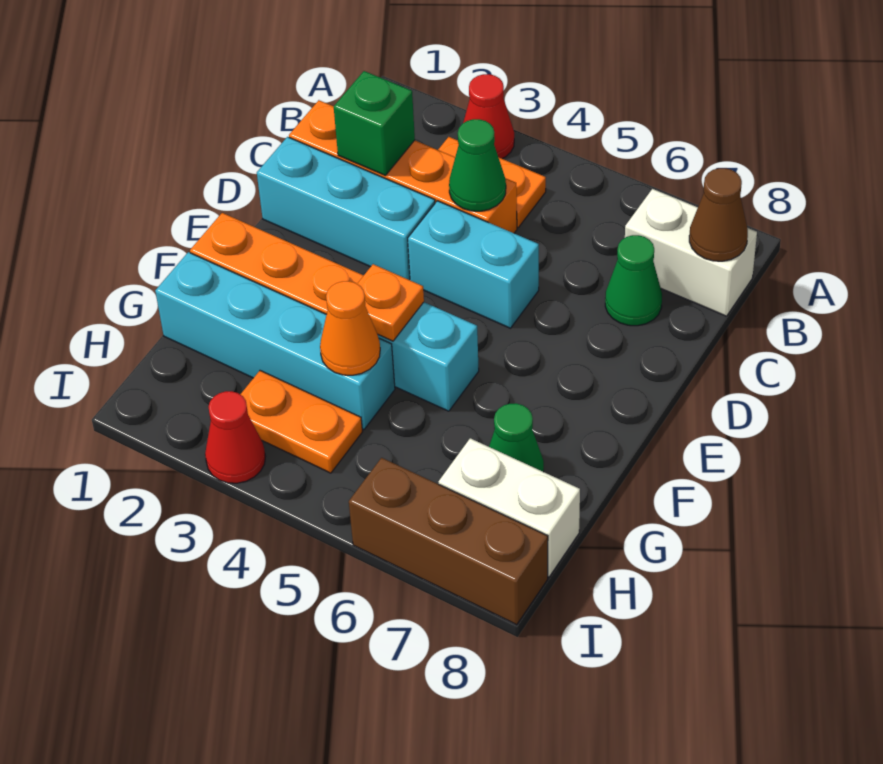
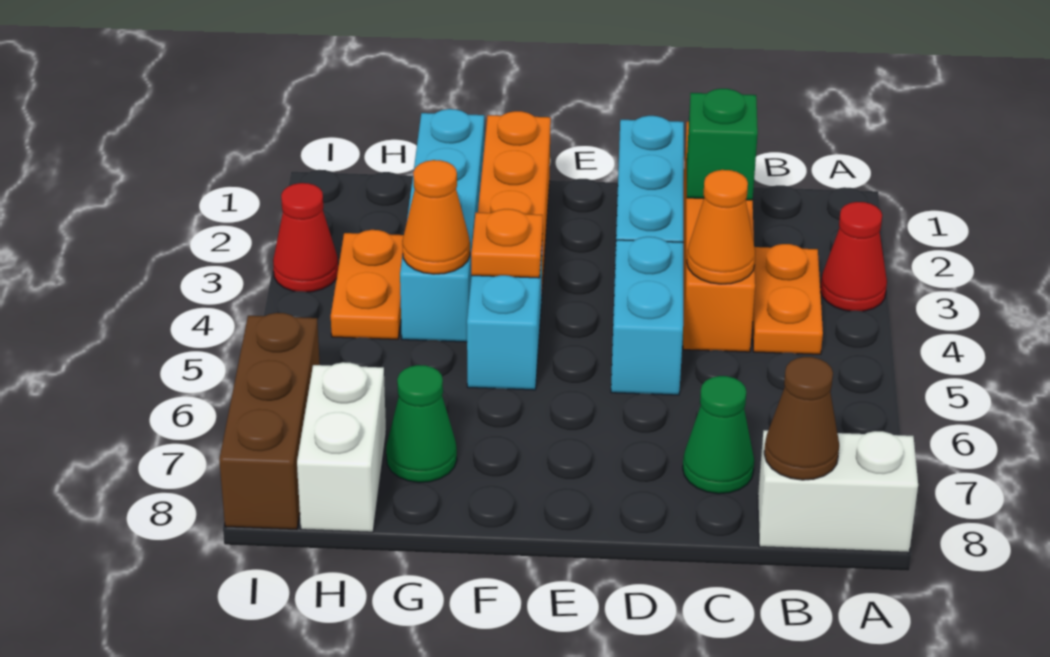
white 1x2 brick [625,189,757,316] -> white 1x2 brick turned to [758,430,918,553]
green 1x1 cone [449,119,506,211] -> orange 1x1 cone [687,170,755,284]

